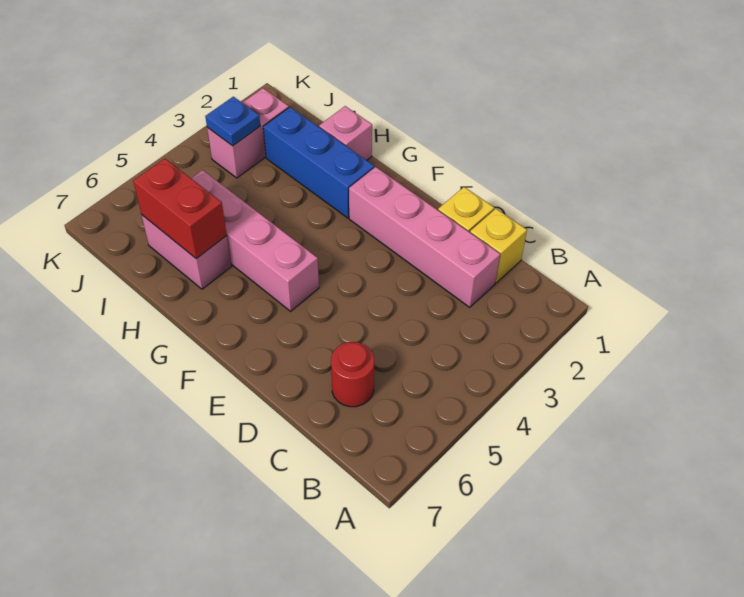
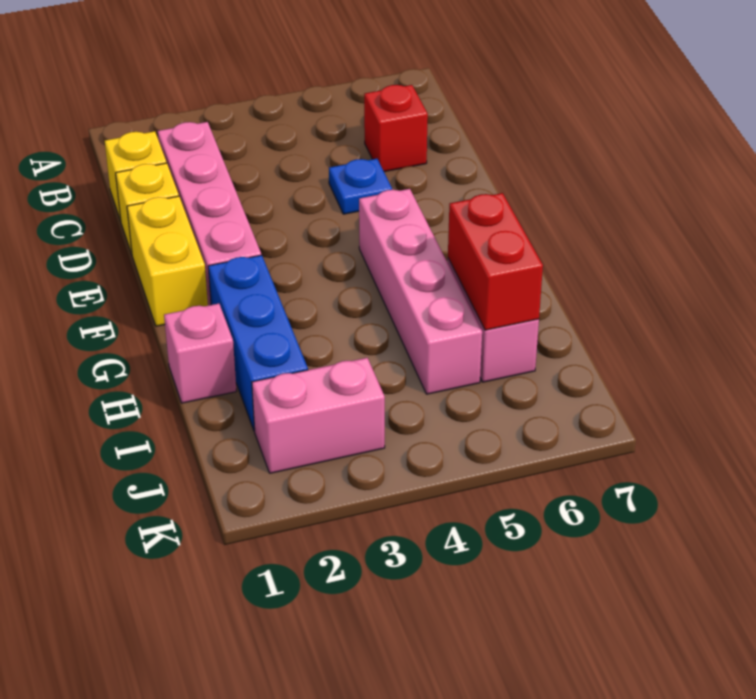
red 1x1 round brick [331,342,374,407] -> red 1x1 brick [364,85,428,172]
none -> yellow 1x2 brick [127,196,208,326]
blue 1x1 plate [205,97,260,146] -> blue 1x1 plate moved to [329,159,392,214]

